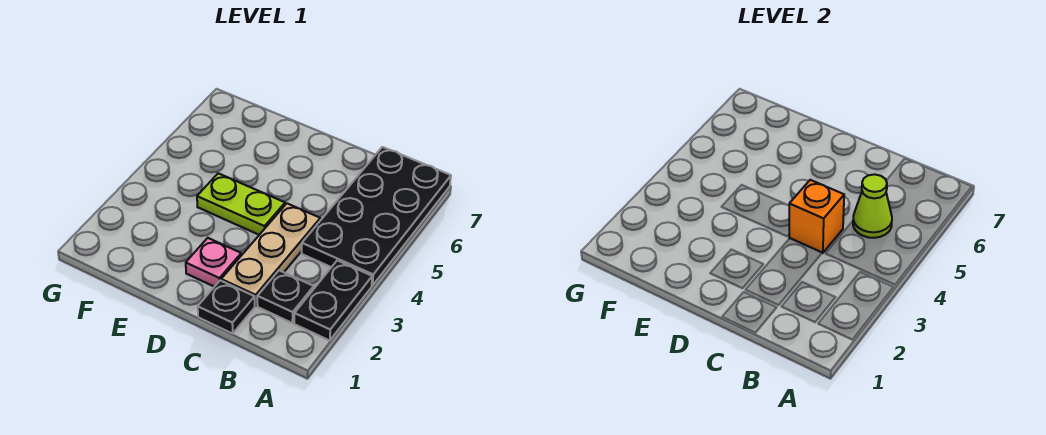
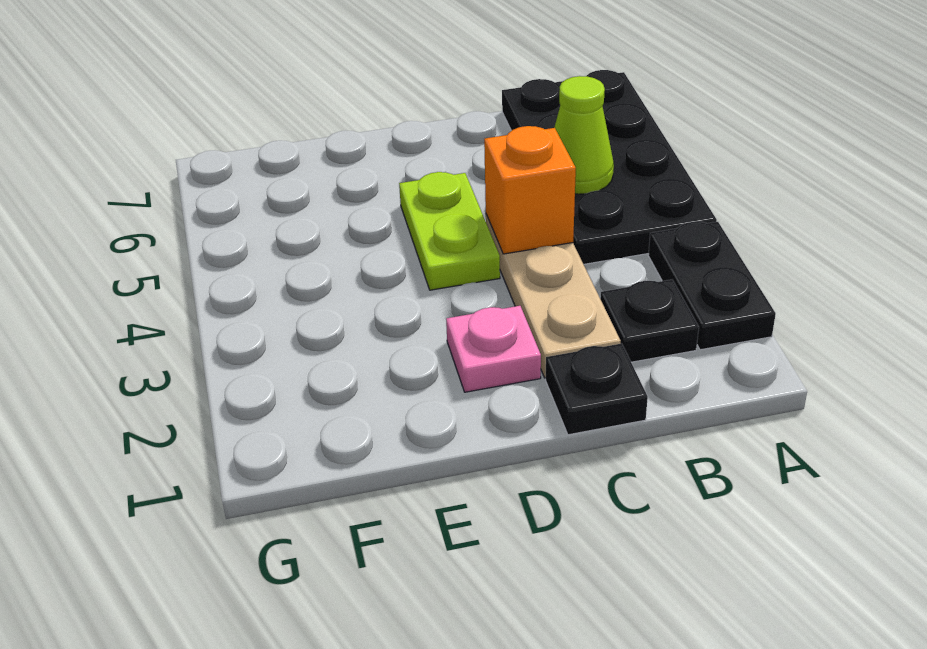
lime 1x2 plate [197,173,285,235] -> lime 1x2 plate turned to [399,172,500,290]

